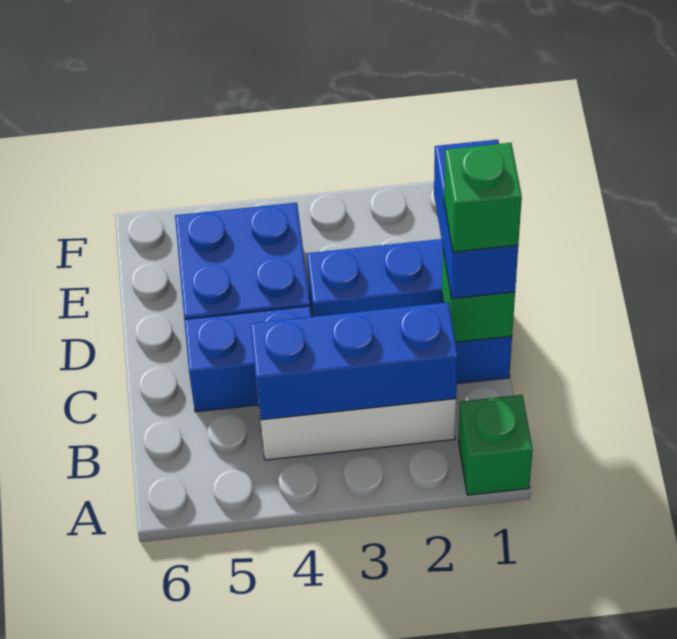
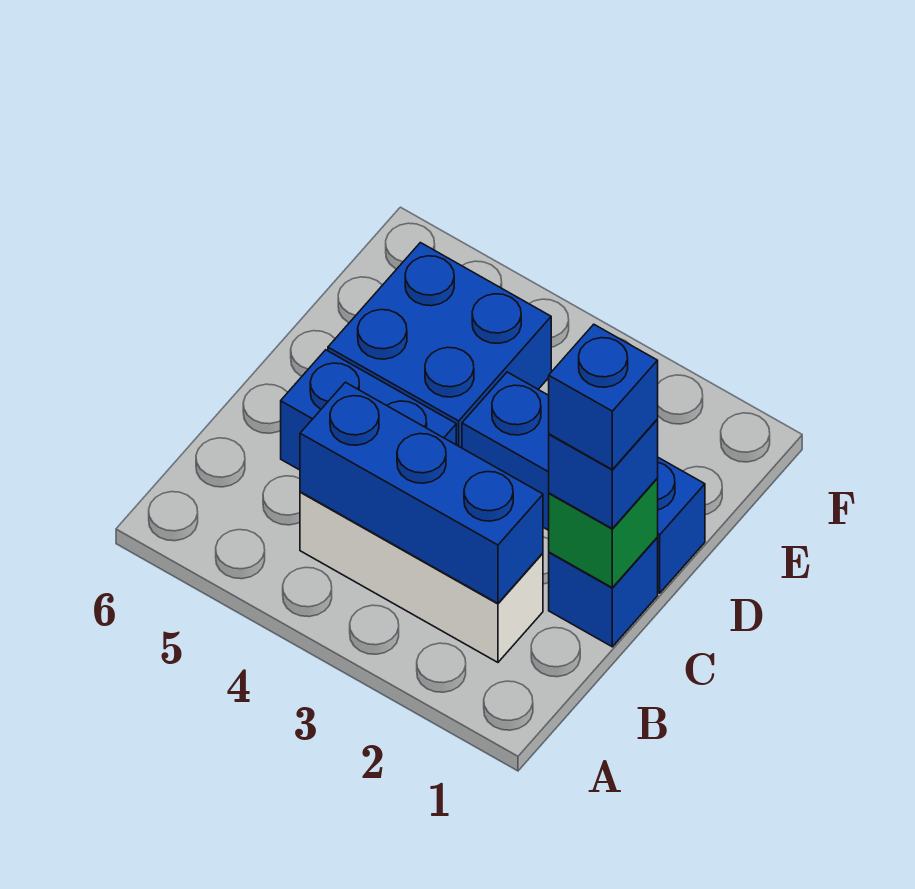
green 1x1 brick [458,395,533,495] -> none
blue 1x2 brick [434,140,518,299] -> blue 1x1 brick [549,420,658,528]
green 1x1 brick [444,143,522,252] -> blue 1x1 brick [549,324,658,469]

